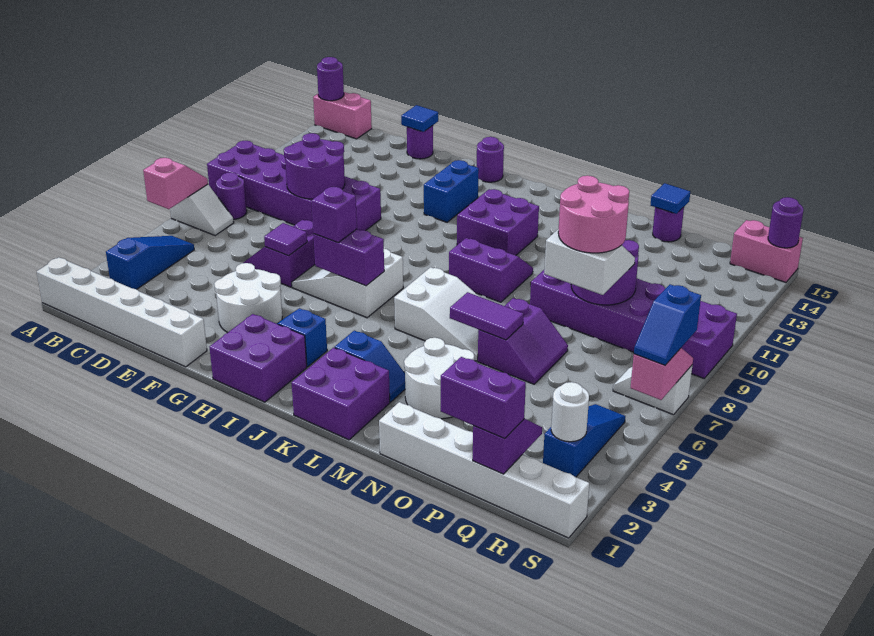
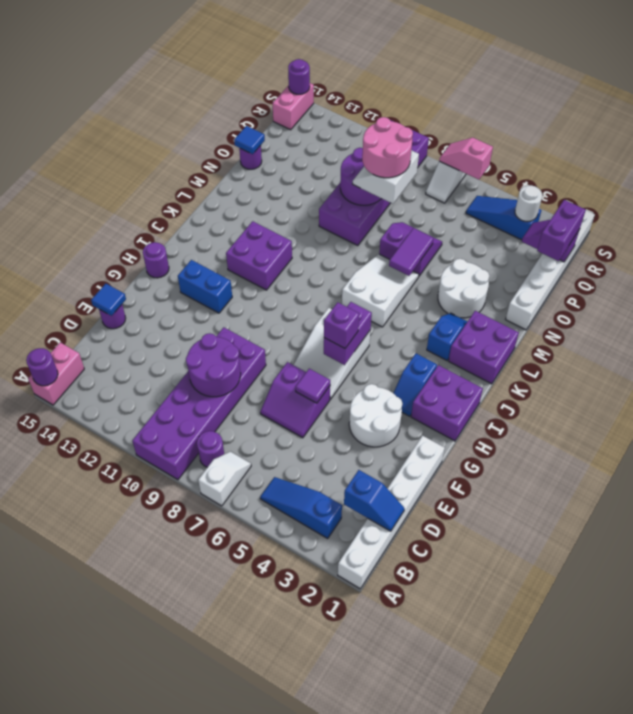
pink 1x2 slope [143,158,208,209] -> none
purple 2x2 slope [449,238,533,302] -> none
blue 1x2 slope [634,284,701,365] -> blue 1x2 slope moved to [344,470,404,531]

